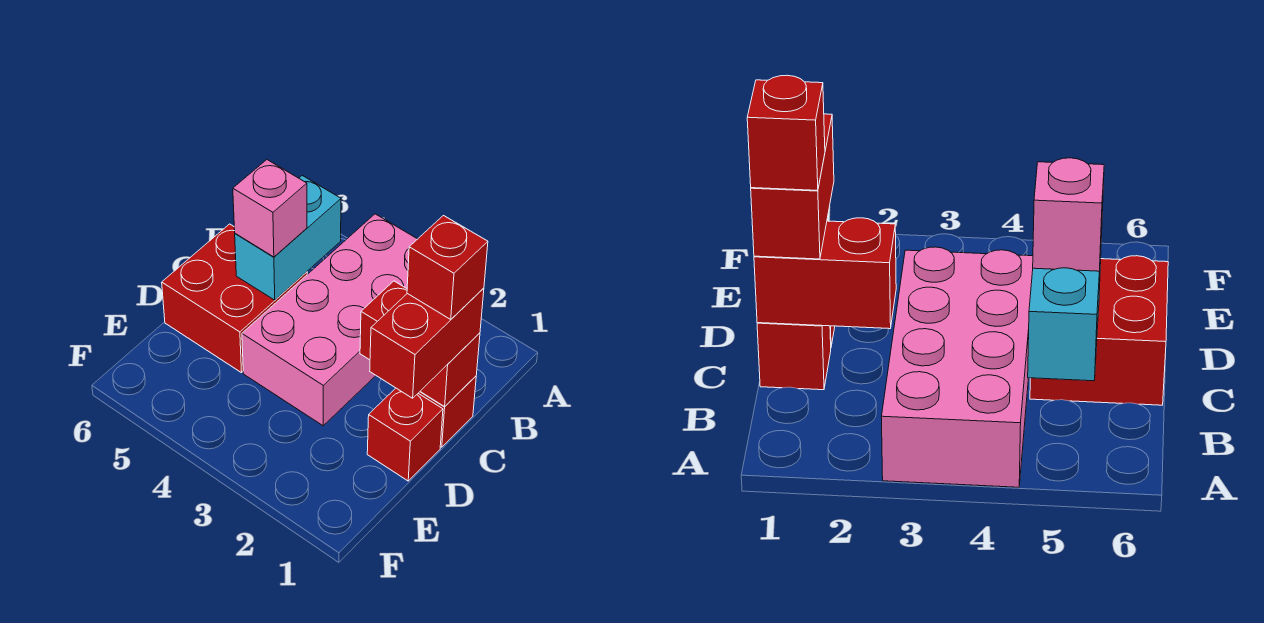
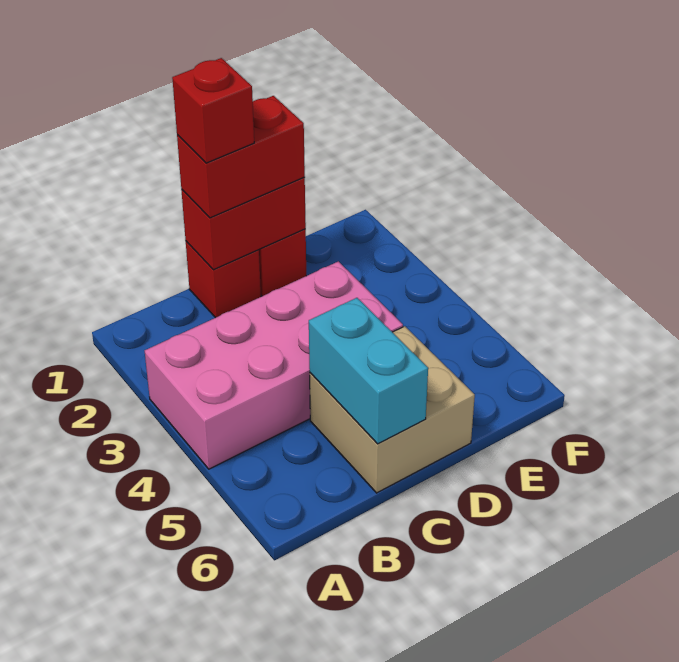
cyan 1x2 brick [235,176,341,300] -> cyan 1x2 brick turned to [309,298,428,444]
red 1x2 brick [360,281,480,407] -> red 1x2 brick turned to [181,177,306,270]
red 2x2 brick [162,224,307,373] -> tan 2x2 brick [310,326,475,493]
pink 1x1 brick [233,160,307,257] -> none

